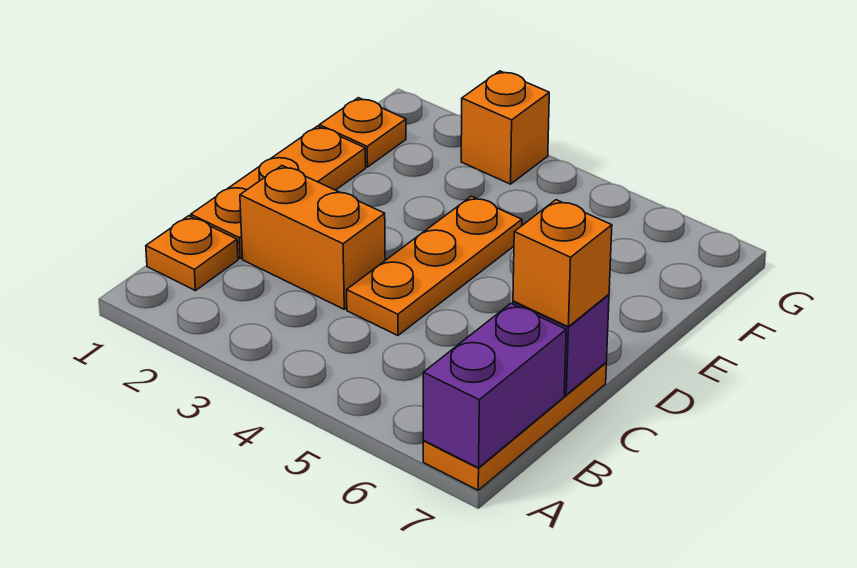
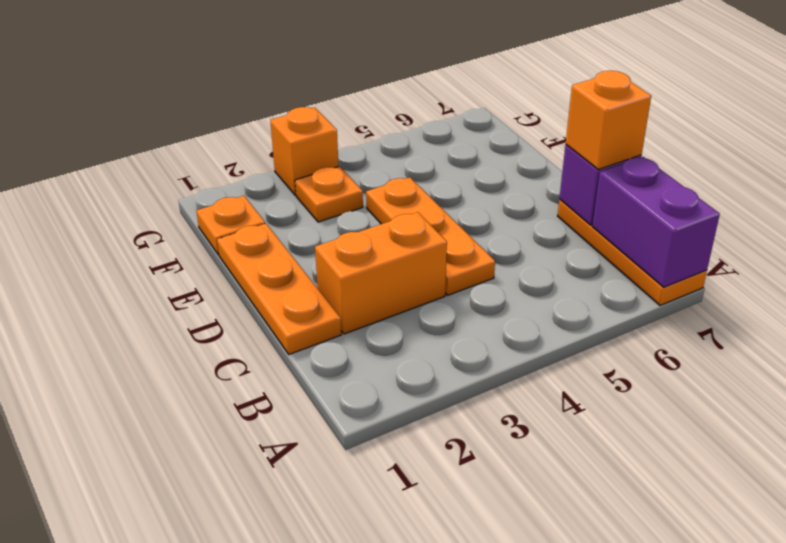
orange 1x1 plate [146,216,238,291] -> orange 1x1 plate moved to [295,166,363,222]

